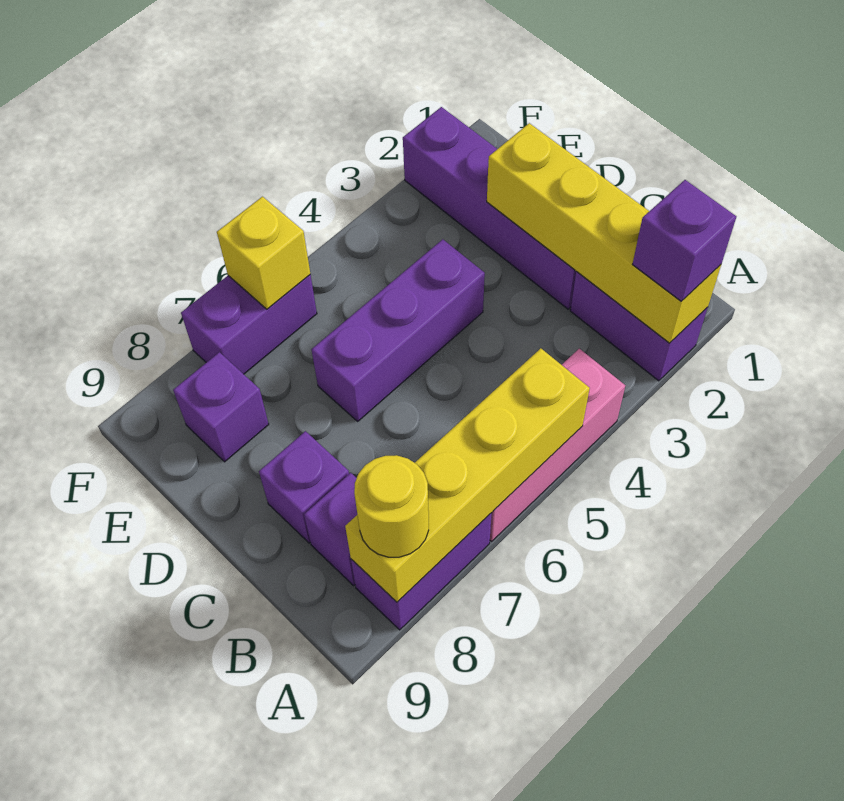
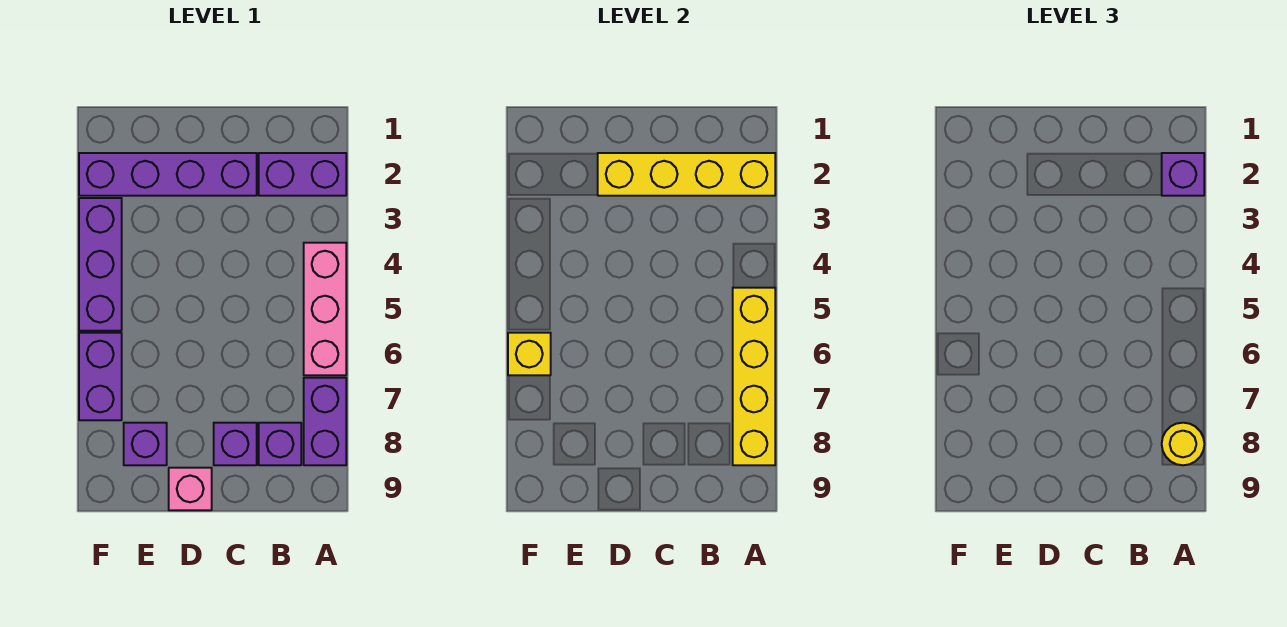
purple 1x3 brick [311,239,485,421] -> purple 1x3 brick moved to [79,198,122,331]
none -> pink 1x1 brick [169,468,212,510]

